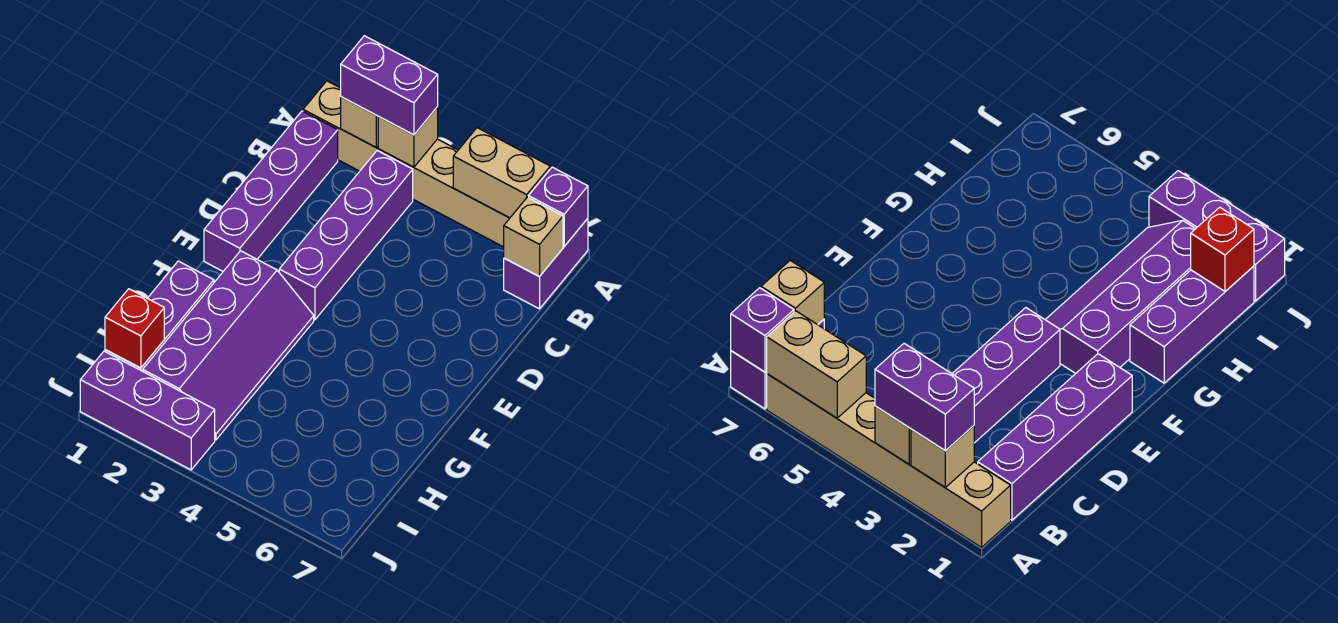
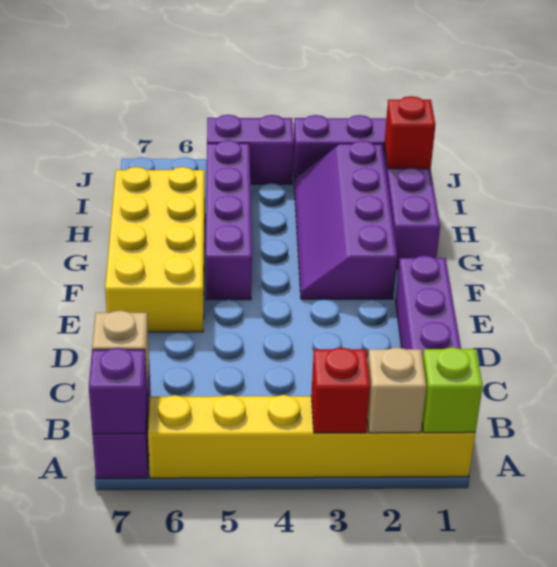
tan 1x6 brick [303,81,510,247] -> yellow 1x6 brick [148,395,475,478]
none -> lime 1x1 brick [422,347,483,433]
purple 1x2 brick [341,36,438,135] -> purple 1x2 brick moved to [207,115,294,184]
tan 1x1 brick [378,107,438,167] -> red 1x1 brick [311,348,370,433]
tan 1x2 brick [453,128,550,218] -> none
purple 1x4 brick [279,151,413,320] -> purple 1x4 brick moved to [206,140,252,300]
none -> yellow 2x4 brick [105,167,205,332]

